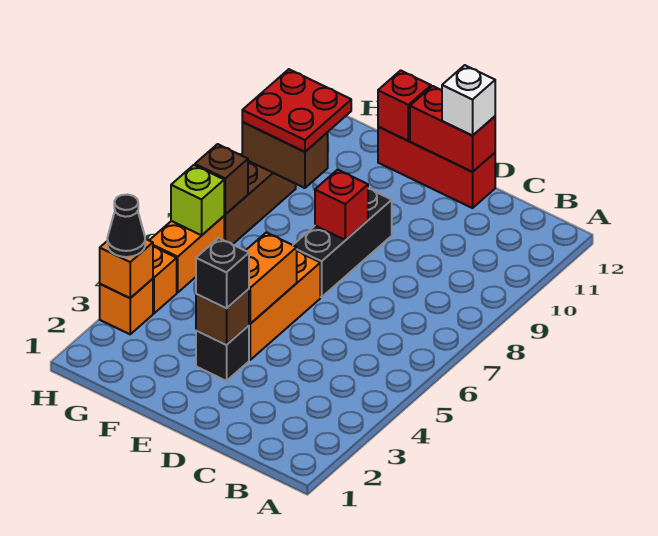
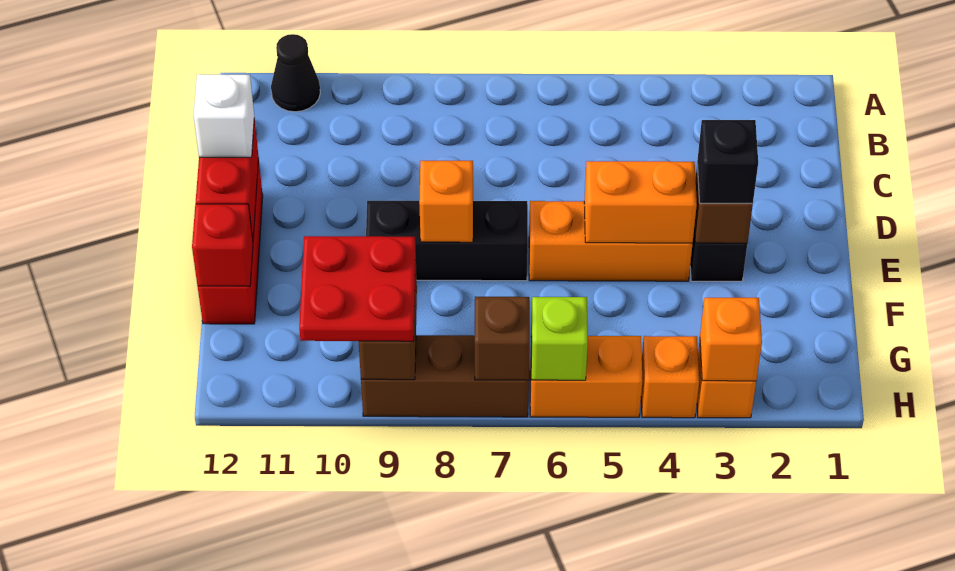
red 1x1 brick [315,170,368,240] -> orange 1x1 brick [419,161,473,242]
black 1x1 cone [107,195,145,257] -> black 1x1 cone moved to [271,34,320,112]

